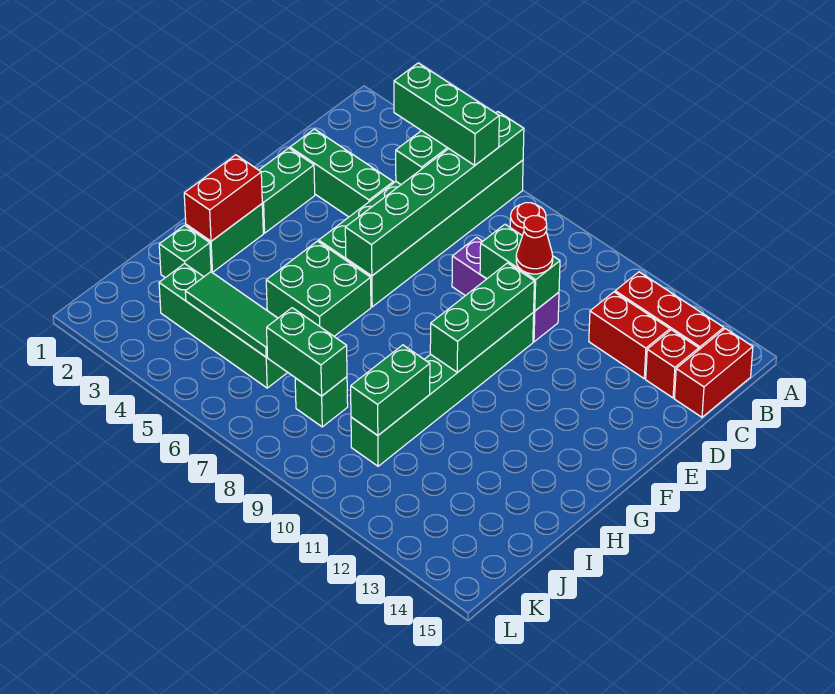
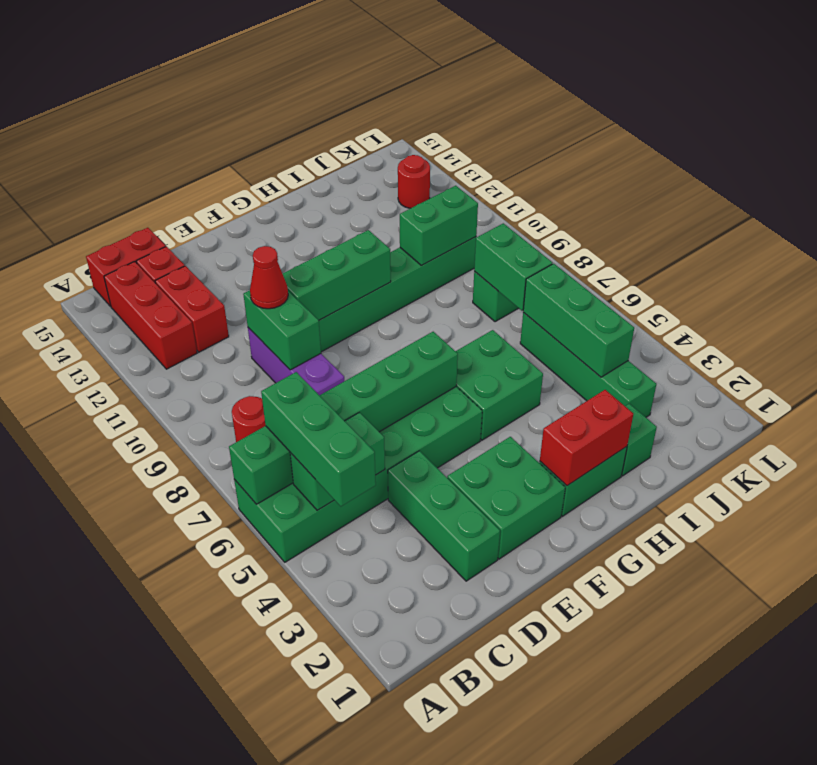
green 1x2 brick [259,148,315,233] -> green 2x2 brick [447,437,565,559]
green 1x3 tile [185,272,278,357] -> green 1x3 brick [523,264,634,377]
none -> red 1x1 round brick [398,155,430,208]

